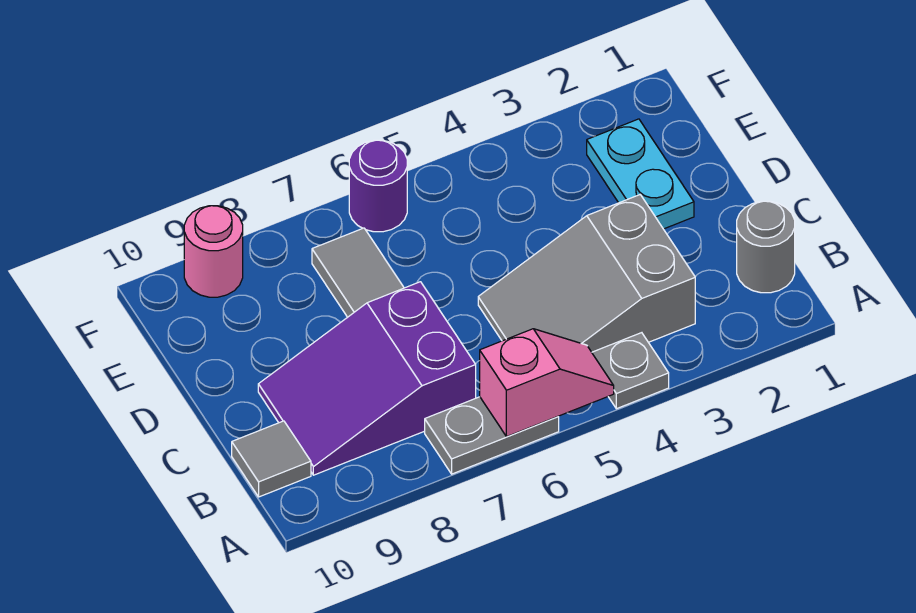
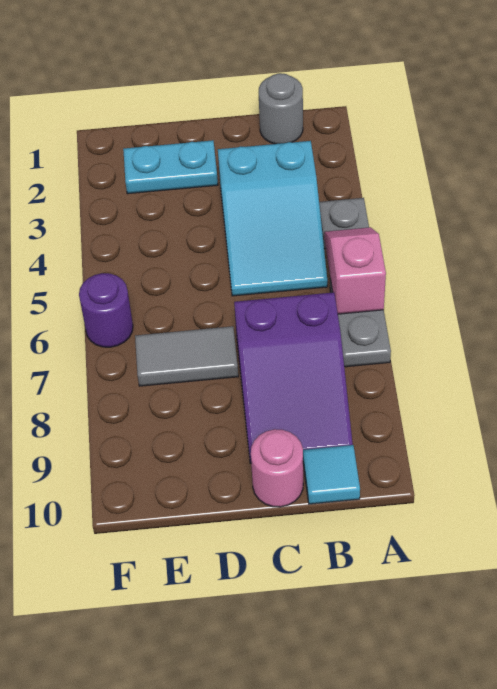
grey 2x3 slope [478,195,695,352] -> cyan 2x3 slope [218,141,327,296]
grey 1x1 tile [232,421,311,497] -> cyan 1x1 tile [303,445,360,504]
pink 1x1 round brick [184,206,243,297] -> pink 1x1 round brick moved to [251,429,303,507]

